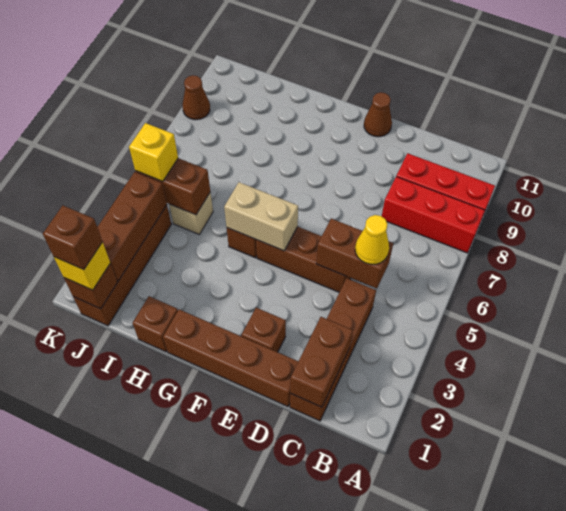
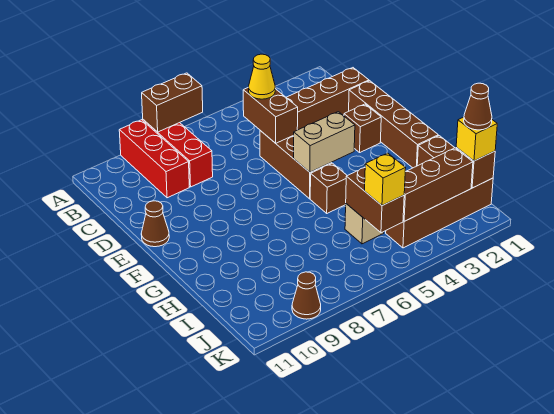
brown 1x2 brick [290,317,353,407] -> brown 1x2 brick moved to [142,73,203,132]
tan 1x2 brick [224,182,298,251] -> tan 1x2 brick turned to [294,112,355,172]
brown 1x1 brick [43,206,103,270] -> brown 1x1 cone [464,83,492,130]

